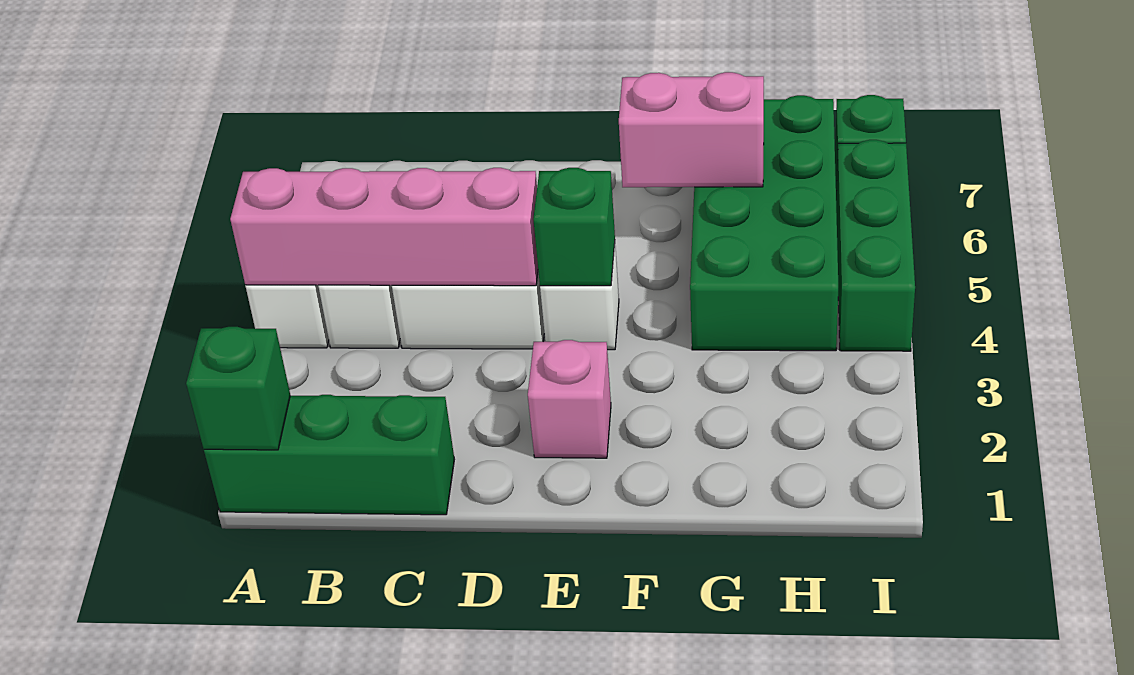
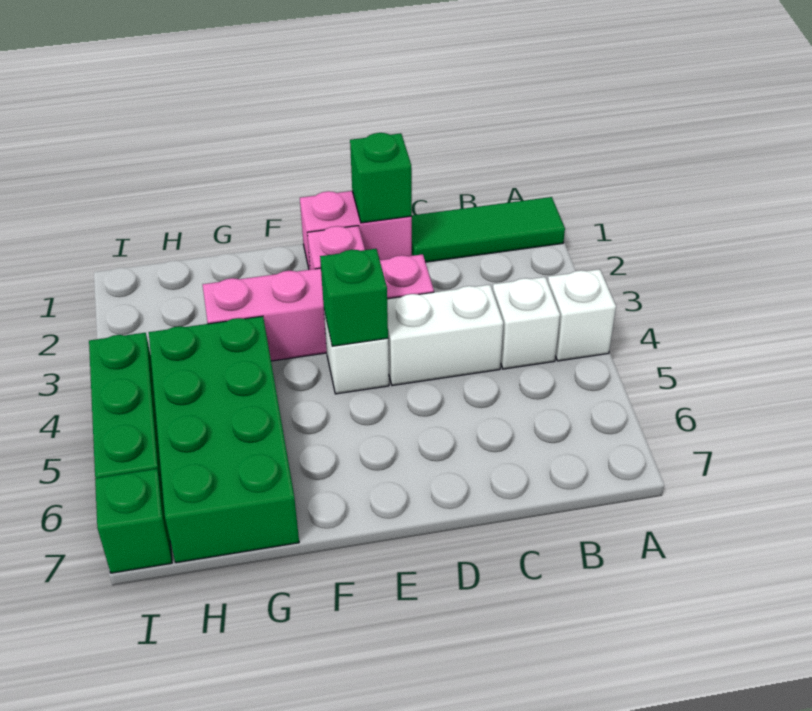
green 1x3 brick [204,395,454,515] -> green 1x3 tile [411,197,565,262]
green 1x1 brick [186,327,290,450] -> green 1x1 brick moved to [350,133,412,223]
pink 1x4 brick [230,168,538,286] -> pink 1x4 brick moved to [203,254,434,361]
pink 1x2 brick [619,72,764,187] -> pink 1x2 brick moved to [300,191,412,270]

